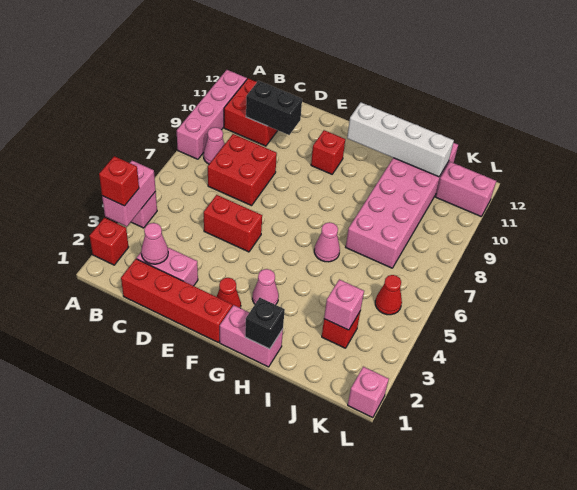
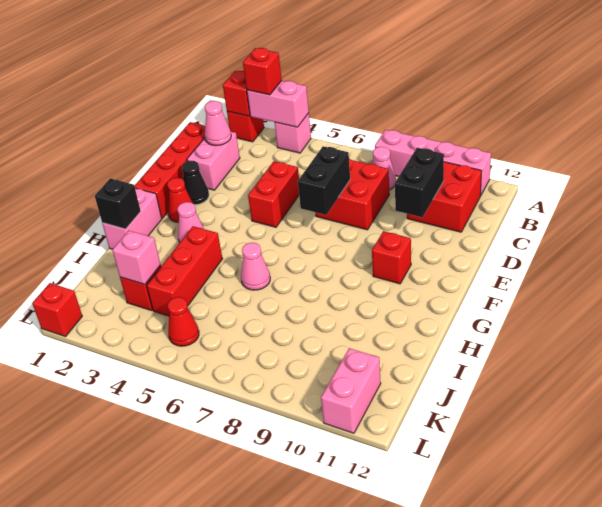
none -> red 1x1 brick [223,71,250,116]
none -> black 1x2 brick [298,146,350,215]
none -> black 1x1 cone [182,161,209,205]
white 1x4 brick [347,102,454,177] -> none
none -> red 1x3 brick [147,226,222,316]
pink 2x6 brick [346,143,458,268] -> none
pink 1x1 brick [348,367,389,418] -> red 1x1 brick [32,283,82,337]

